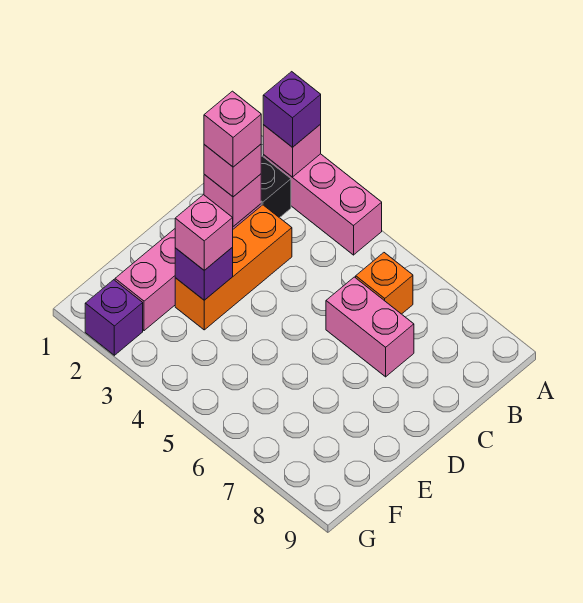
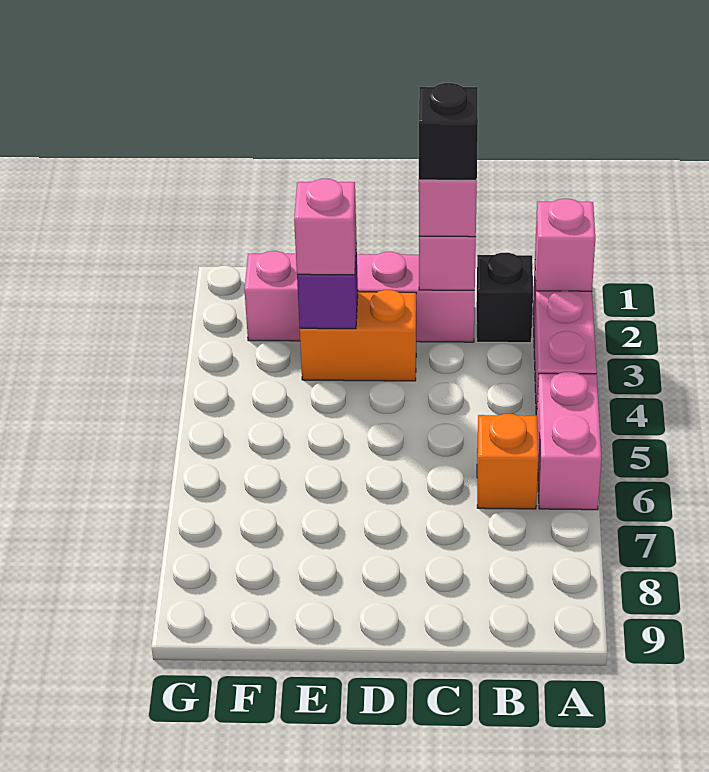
purple 1x1 brick [263,72,321,147] -> none
pink 1x1 brick [204,91,261,167] -> black 1x1 brick [419,83,478,180]
orange 1x3 brick [175,205,292,330] -> orange 1x2 brick [300,290,416,381]
pink 1x2 brick [326,277,414,377] -> pink 1x2 brick moved to [537,372,602,510]
purple 1x1 brick [85,280,143,355] -> none

